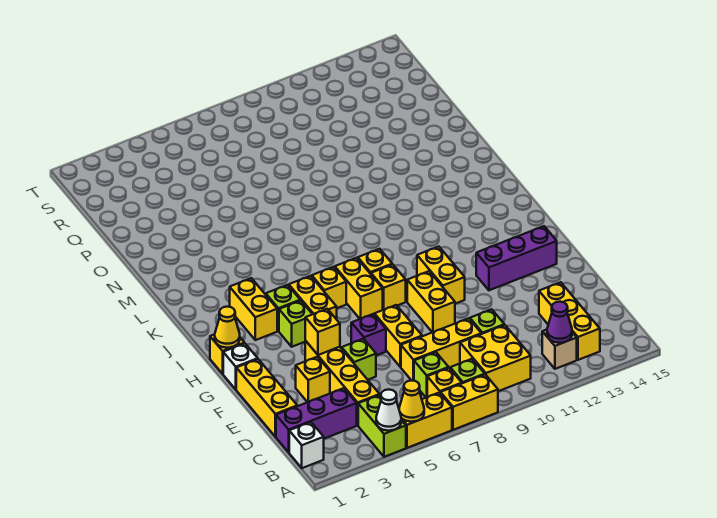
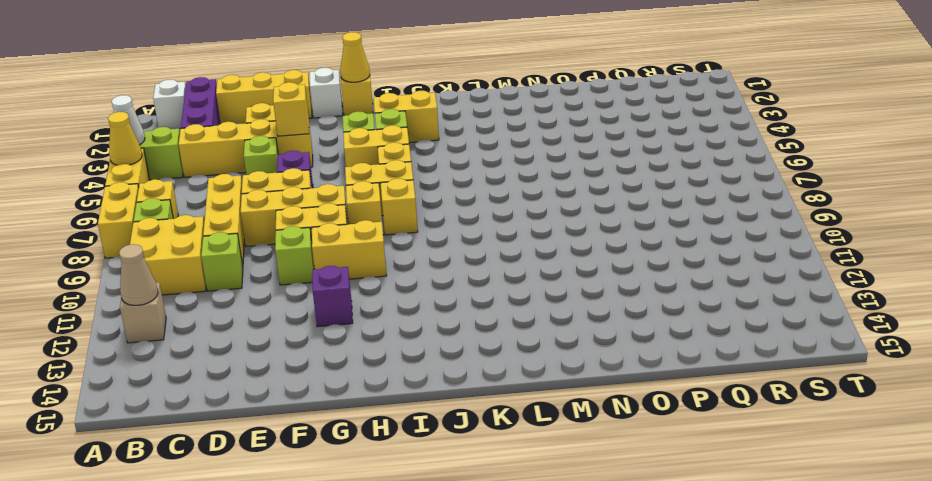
purple 1x1 cone [547,302,572,343] -> tan 1x1 cone [119,244,158,305]
yellow 1x3 brick [539,282,600,360] -> yellow 1x3 brick moved to [241,184,348,247]
lime 1x1 brick [414,352,449,397] -> lime 1x1 brick moved to [275,226,314,285]
purple 1x3 brick [476,226,557,290] -> purple 1x1 brick [312,266,353,327]

